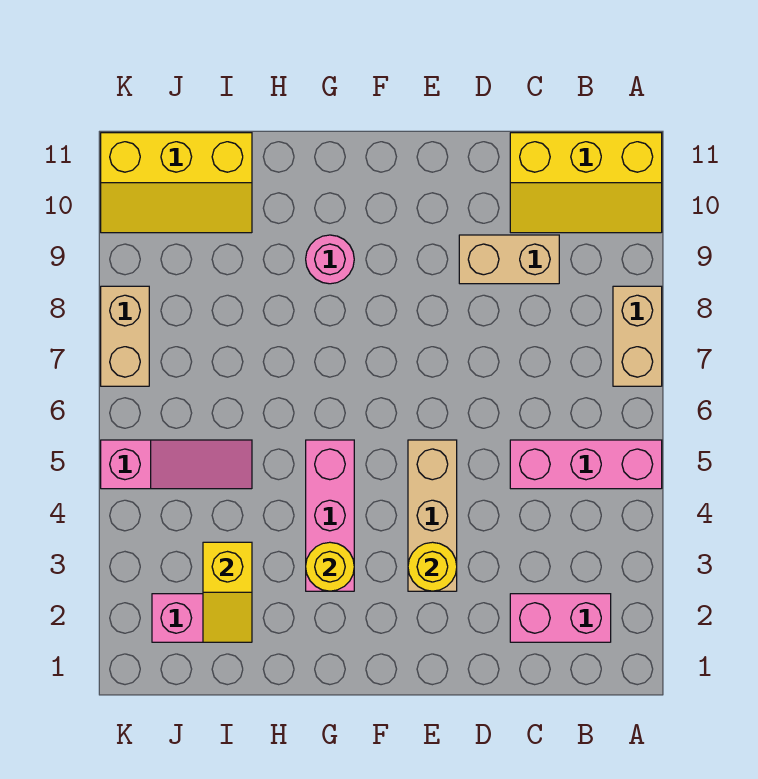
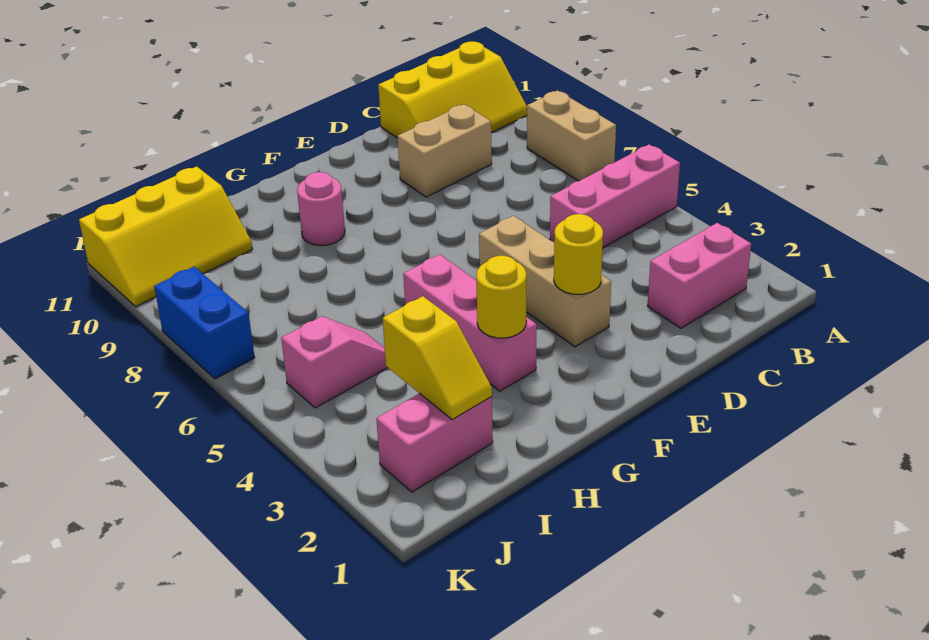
pink 1x3 slope [101,440,252,489] -> pink 1x2 slope [281,316,388,408]
tan 1x2 brick [101,286,149,386] -> blue 1x2 brick [154,267,255,379]

